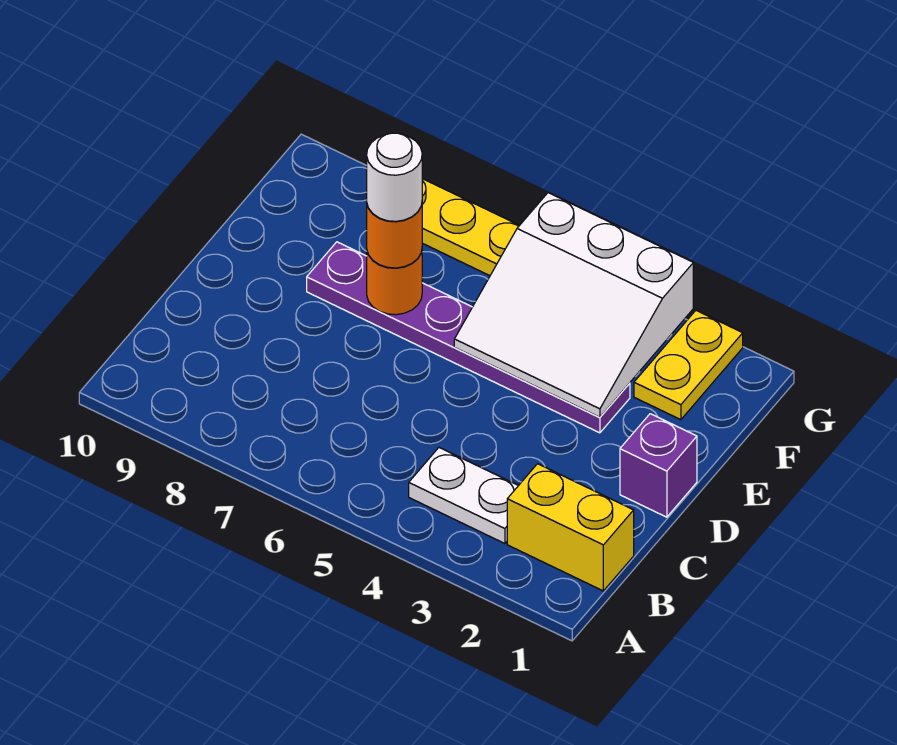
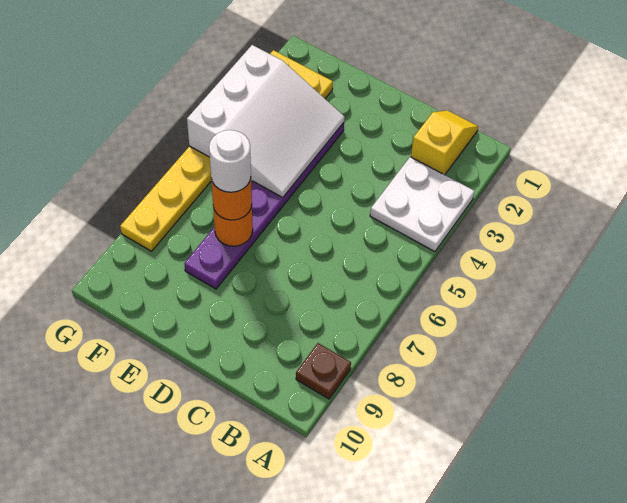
none -> brown 1x1 plate [296,343,351,399]
yellow 1x2 brick [507,464,634,591] -> yellow 1x2 slope [411,110,478,175]
white 1x2 plate [409,448,518,544] -> white 2x2 plate [370,157,474,252]
purple 1x1 brick [620,414,697,517] -> none

